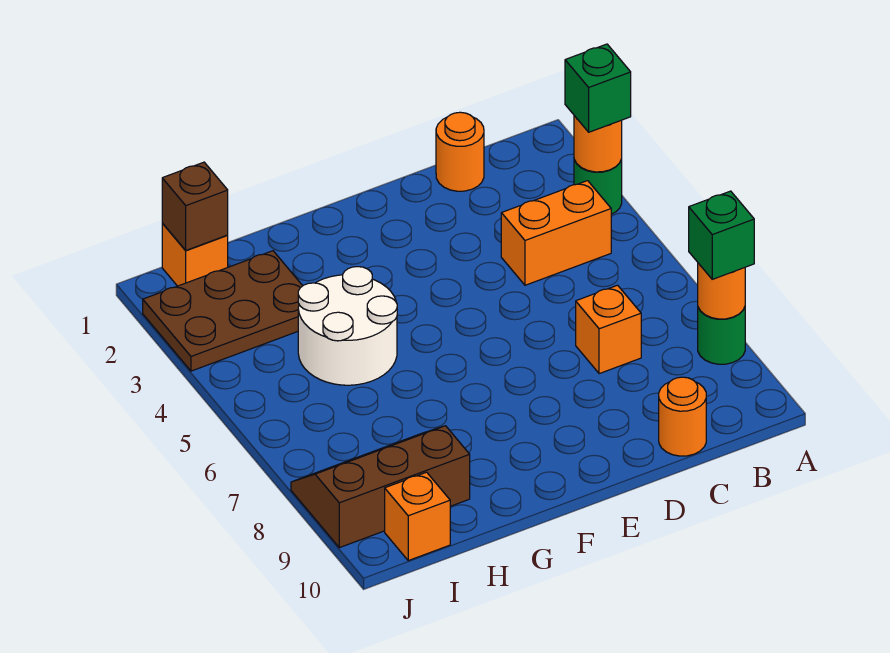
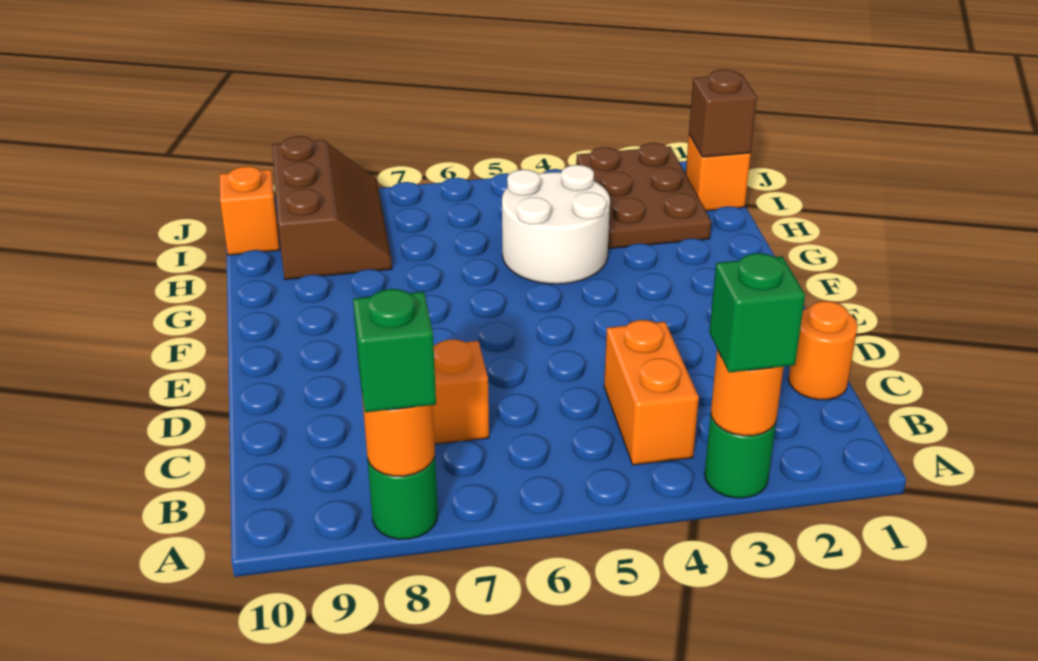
orange 1x1 round brick [659,377,706,456] -> none

